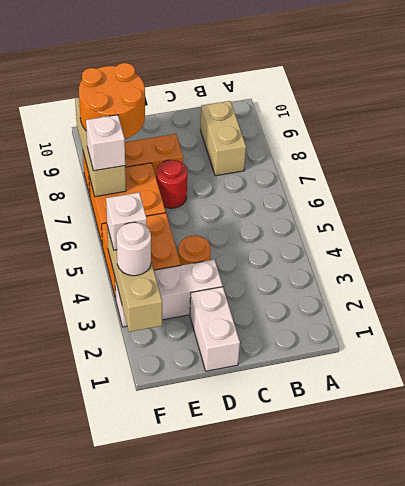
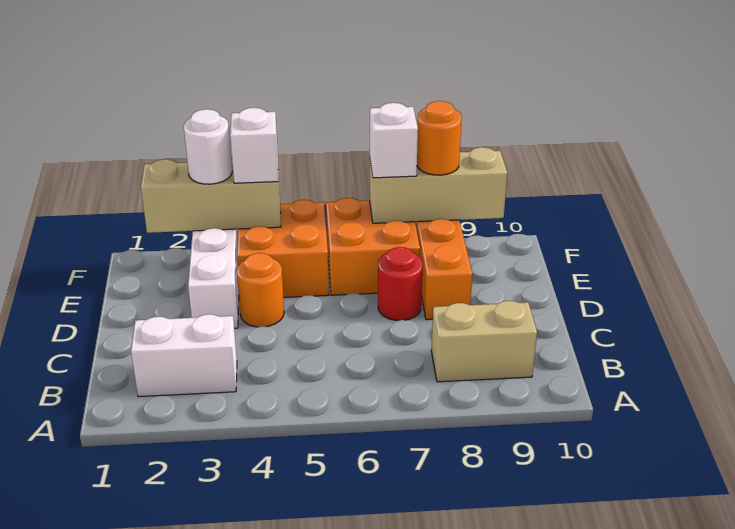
white 1x2 brick [190,287,240,371] -> white 1x2 brick moved to [131,314,237,397]
orange 2x2 round brick [79,63,145,139] -> orange 1x1 round brick [417,101,462,175]

